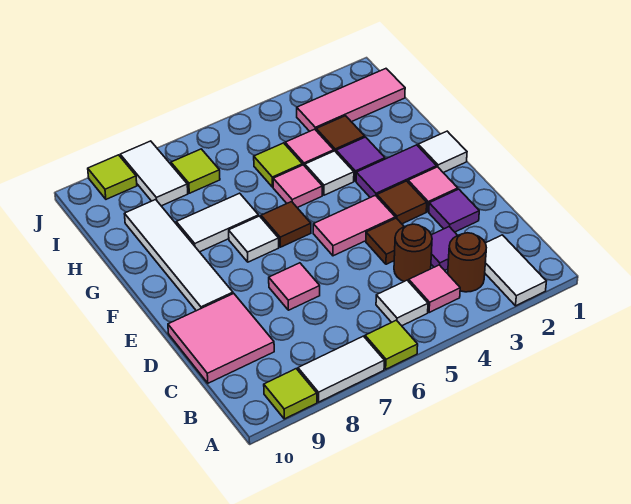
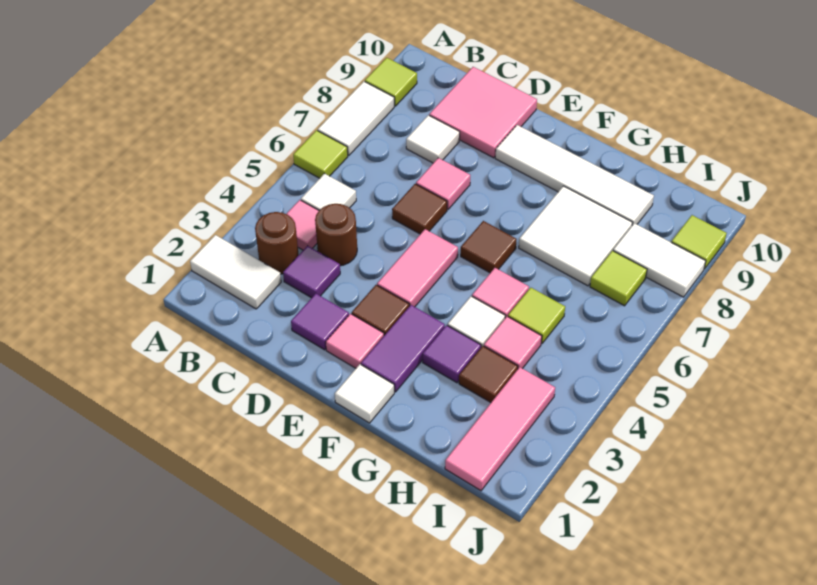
brown 1x1 tile [366,218,404,264] -> brown 1x1 tile moved to [392,184,447,234]
white 1x1 tile [229,216,279,262] -> white 1x1 tile moved to [406,115,460,163]
white 1x2 tile [176,193,259,252] -> white 2x2 tile [519,186,632,286]

